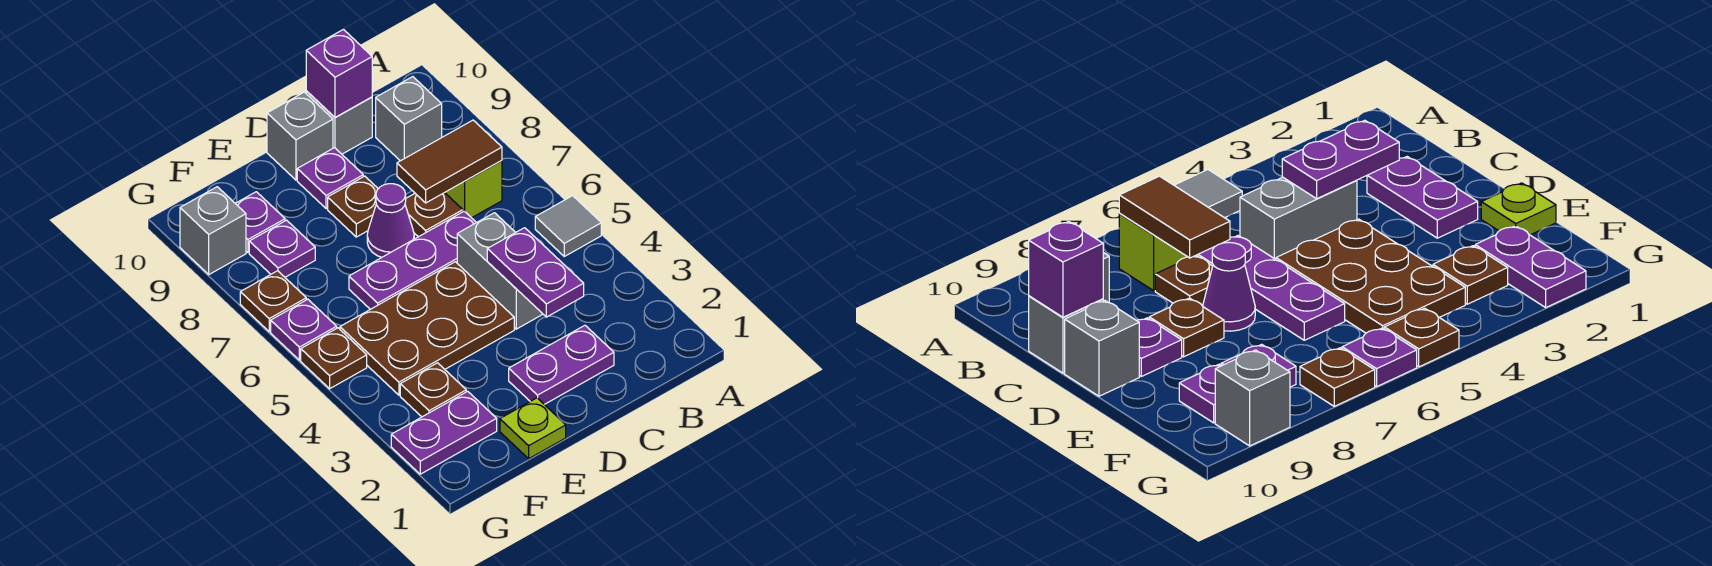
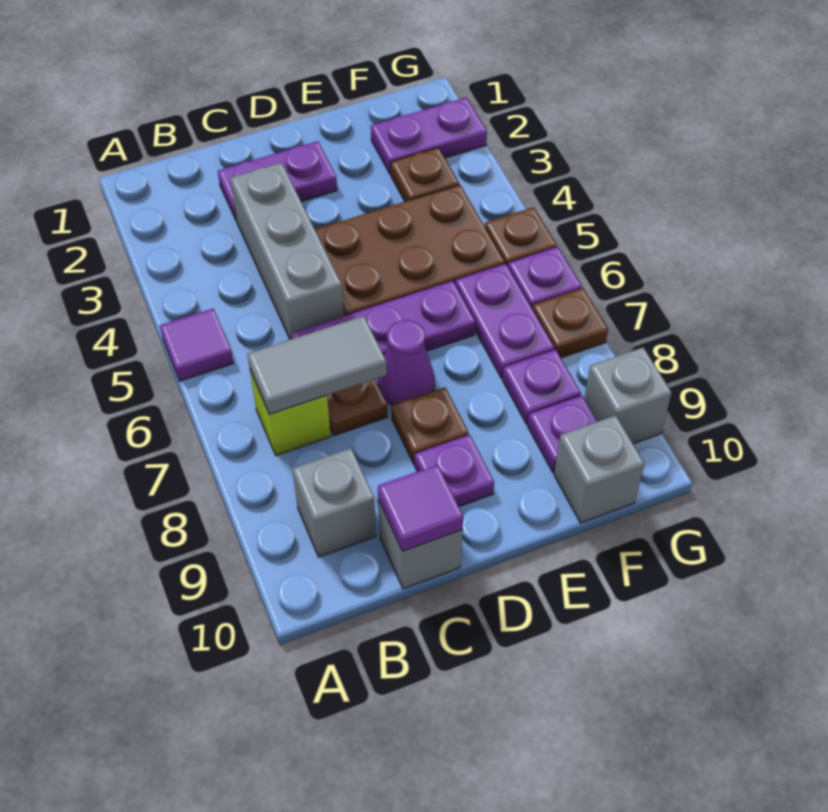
grey 1x1 tile [535,196,601,256] -> purple 1x1 tile [160,309,233,381]
brown 1x2 tile [397,120,502,203] -> grey 1x2 tile [247,316,387,414]
purple 1x2 plate [487,228,584,317] -> purple 1x2 plate moved to [455,264,554,378]
grey 1x2 brick [457,213,543,329] -> grey 1x3 brick [230,163,344,340]
purple 1x1 brick [306,30,372,118] -> purple 1x1 tile [378,465,463,551]
grey 1x1 brick [267,92,333,180] -> grey 1x1 brick moved to [554,415,644,523]
lime 1x1 plate [500,398,566,459] -> none

